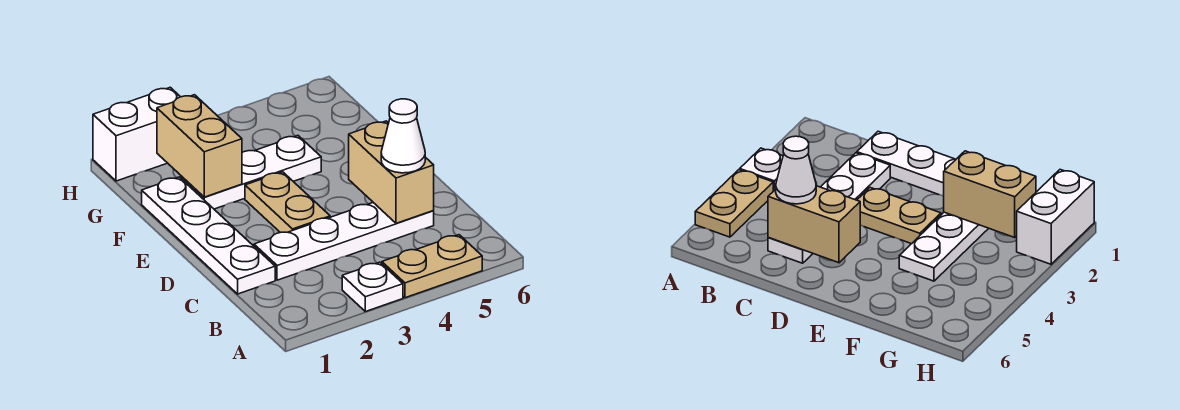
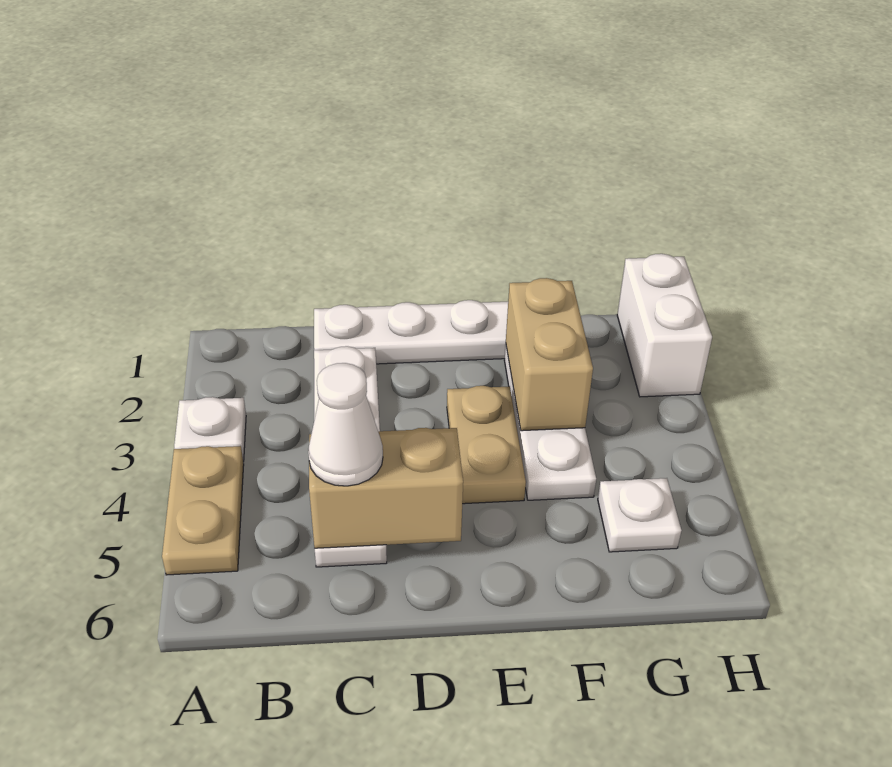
tan 1x2 plate [245,172,330,233] -> tan 1x2 plate turned to [447,386,526,504]
tan 1x2 brick [157,95,242,197] -> tan 1x2 brick turned to [506,278,593,431]
none -> white 1x1 plate [598,478,682,552]

